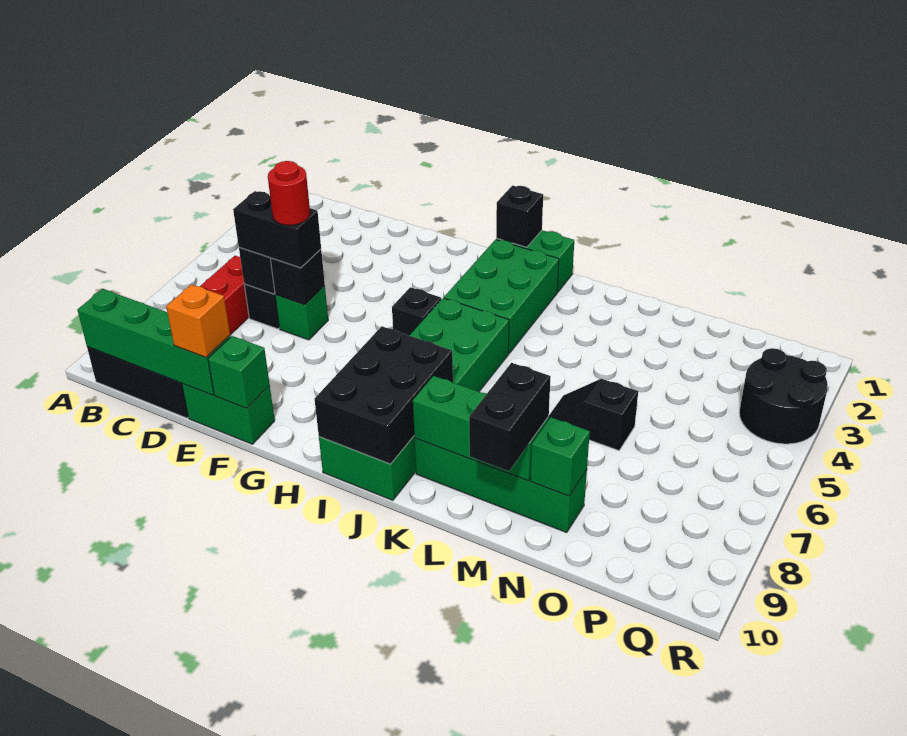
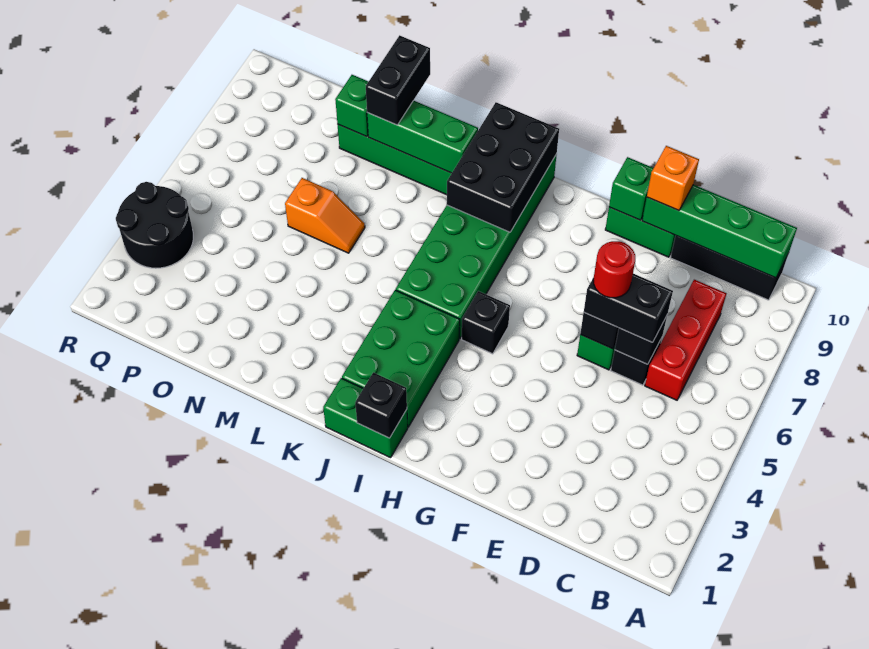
black 1x2 slope [548,379,638,450] -> orange 1x2 slope [285,178,365,253]

